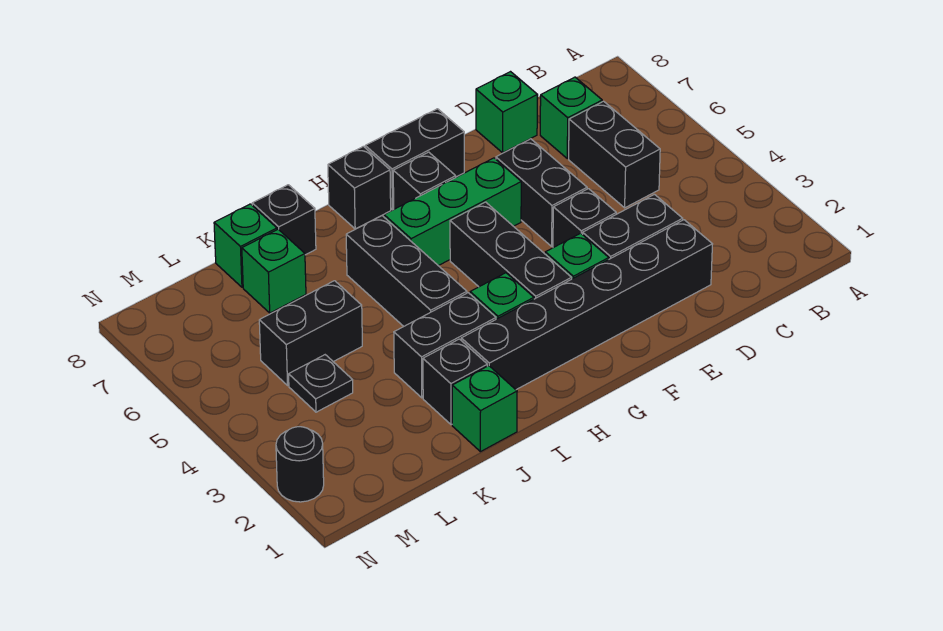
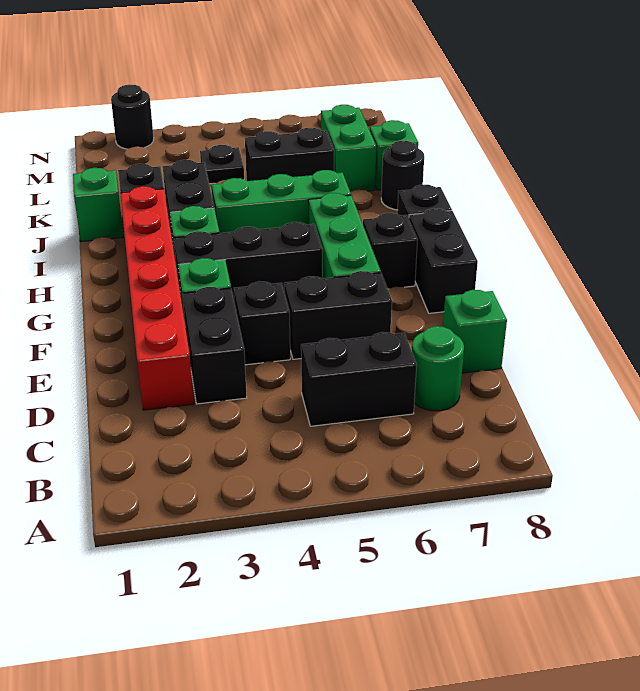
green 1x1 brick [540,77,602,158] -> green 1x1 round brick [412,326,464,411]
black 1x6 brick [461,220,712,390] -> red 1x6 brick [120,186,194,410]
black 1x3 brick [346,216,467,326] -> green 1x3 brick [212,170,351,233]
black 1x1 brick [252,185,316,255] -> black 1x1 round brick [381,141,424,210]
black 1x2 brick [259,281,362,385] -> black 1x2 brick turned to [245,128,334,181]
green 1x1 brick [242,229,306,313] -> green 1x2 brick [321,105,376,192]

